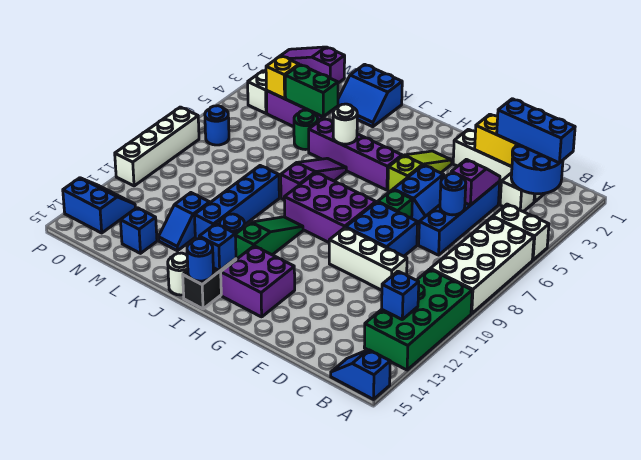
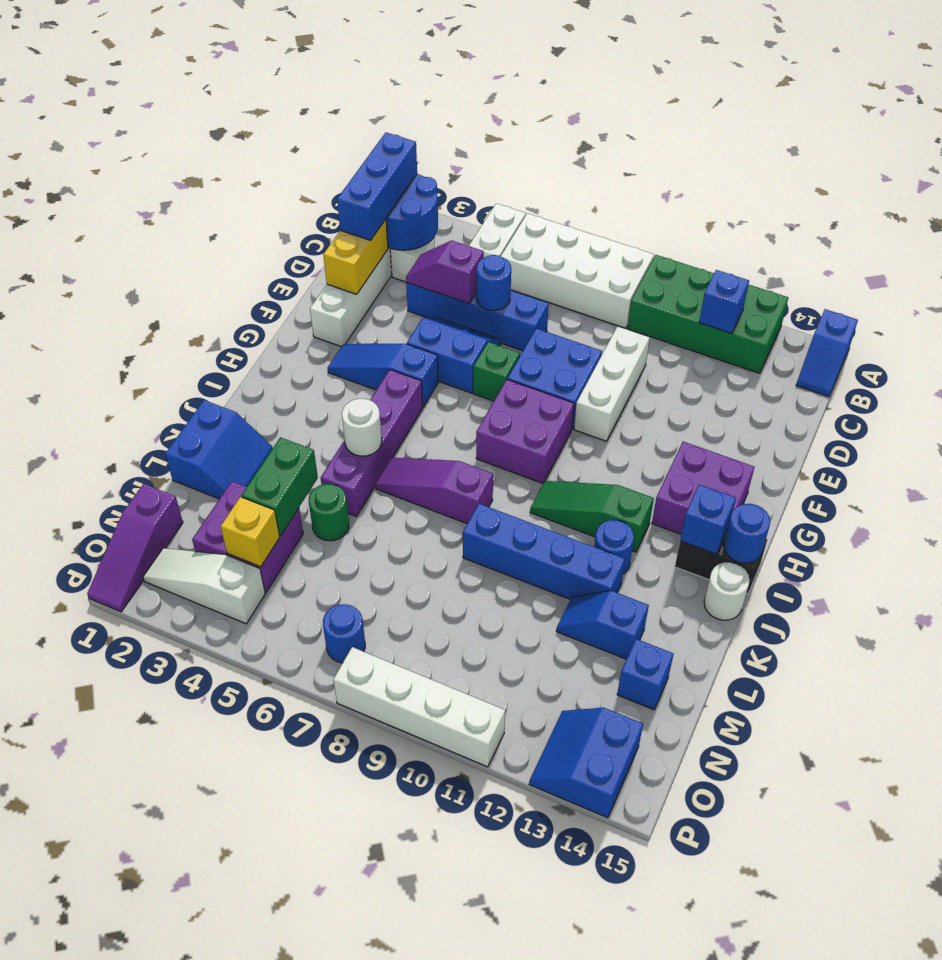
lime 1x3 slope [388,151,452,192] -> blue 1x3 slope [328,344,438,407]
purple 2x3 brick [284,173,376,242] -> purple 2x2 brick [476,380,574,483]
blue 1x2 slope [159,193,210,251] -> blue 1x2 slope turned to [556,591,649,659]

